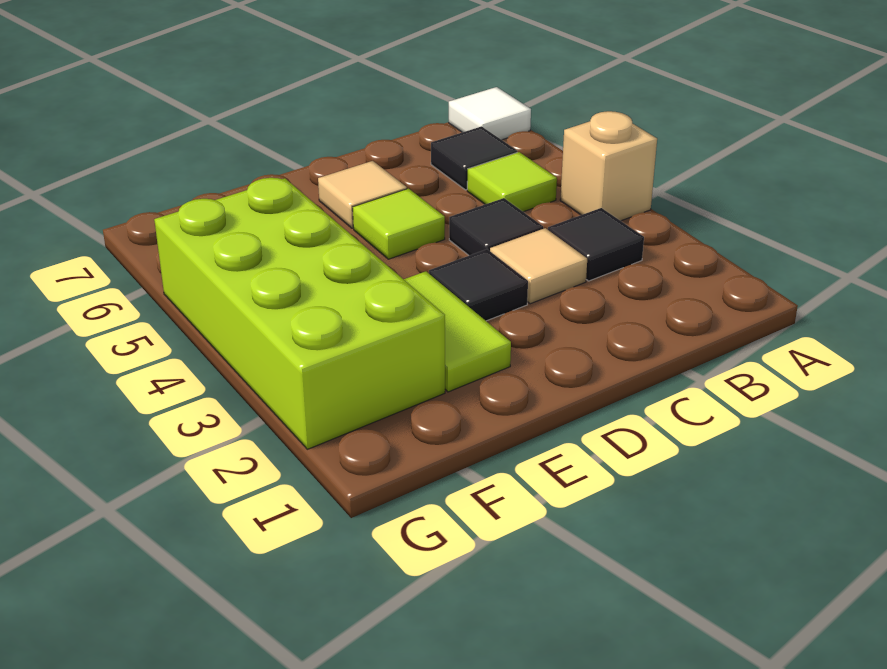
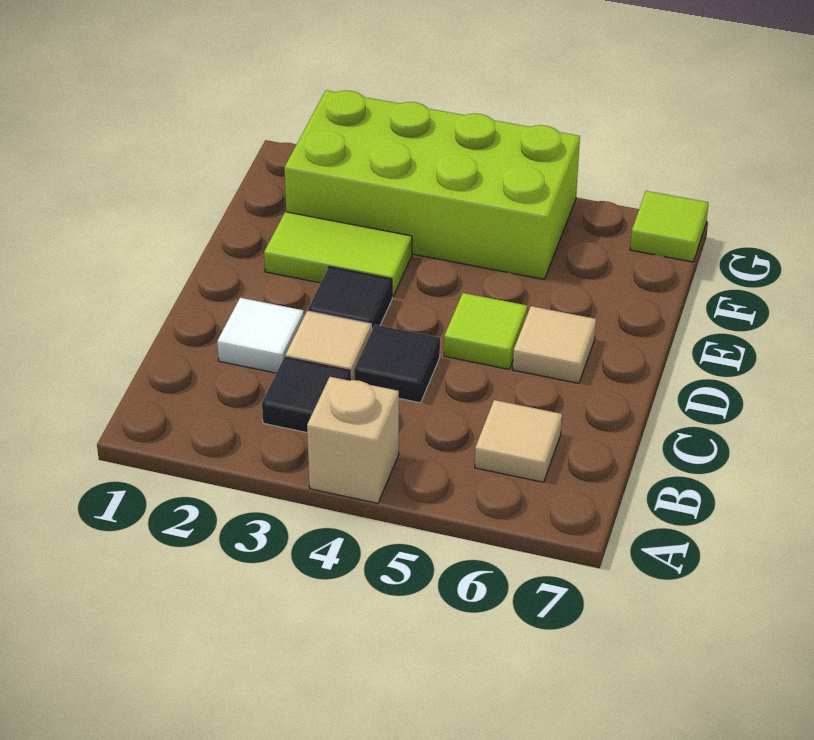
white 1x1 tile [449,87,531,140] -> white 1x1 tile moved to [217,298,304,373]
lime 1x1 tile [467,152,557,212] -> lime 1x1 tile moved to [630,191,708,262]
black 1x1 tile [431,126,517,190] -> tan 1x1 tile [475,400,562,482]

